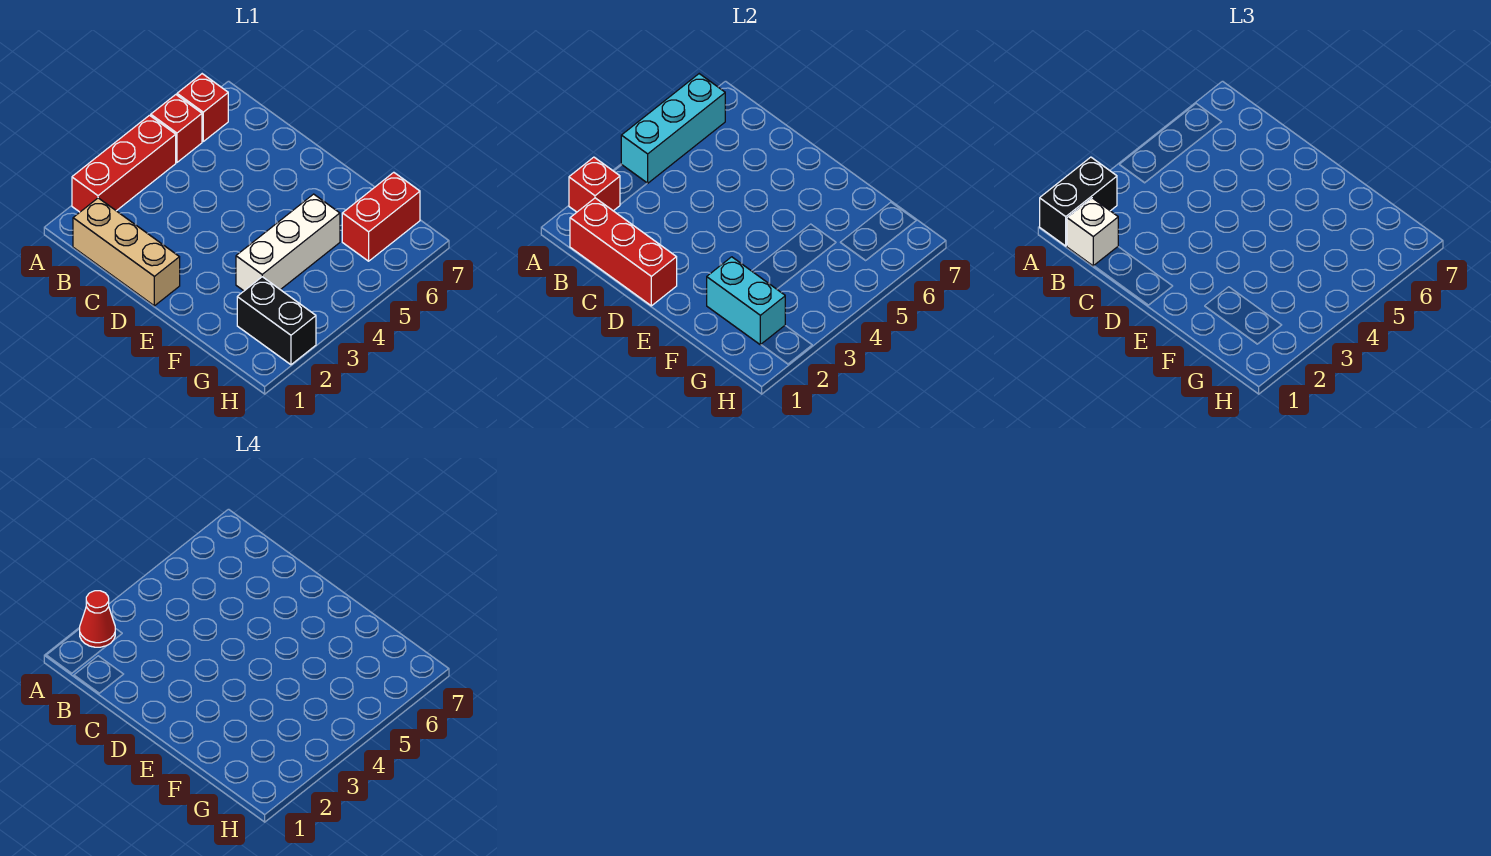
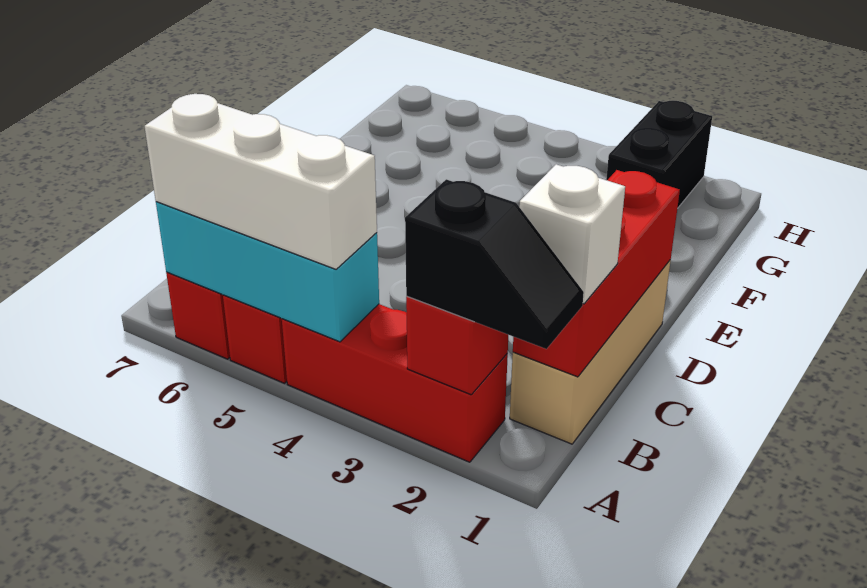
black 1x2 brick [1040,157,1117,246] -> black 1x2 slope [405,179,584,349]
red 1x1 cone [80,591,115,647] -> none
cyan 1x2 brick [707,257,785,345] -> none
white 1x3 brick [236,194,340,291] -> white 1x3 brick moved to [145,94,377,269]
red 1x2 brick [342,172,420,261] -> none

